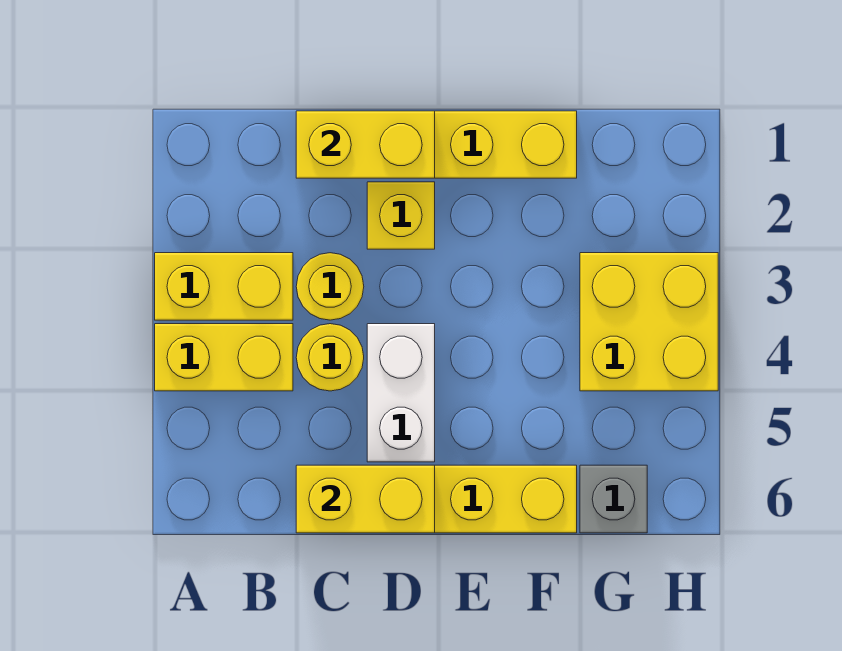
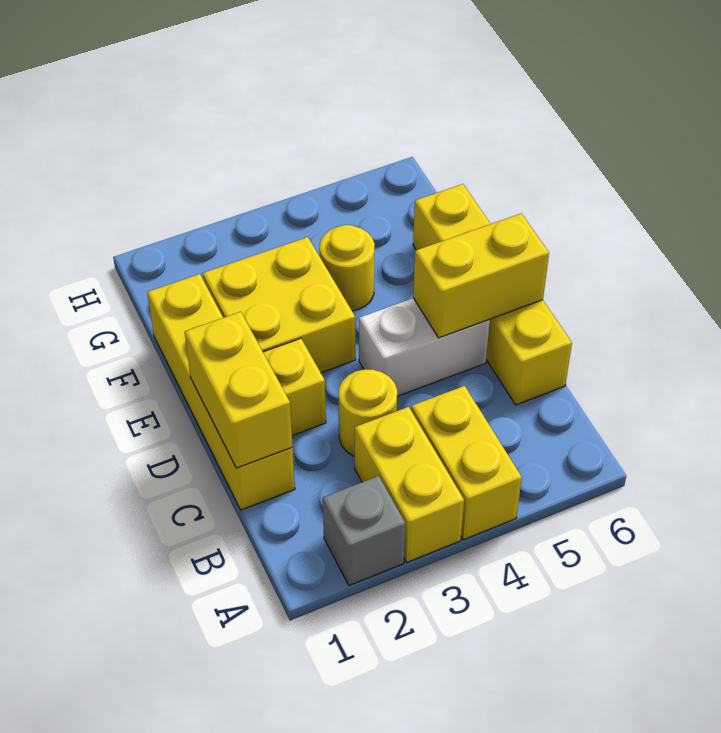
yellow 1x1 round brick [296,324,364,391] -> yellow 1x1 round brick moved to [319,225,375,311]
yellow 1x2 brick [296,465,435,533] -> yellow 1x2 brick turned to [413,214,549,338]
yellow 2x2 brick [580,253,718,391] -> yellow 2x2 brick moved to [203,237,355,373]
grey 1x1 brick [580,465,647,533] -> grey 1x1 brick moved to [323,476,405,586]

